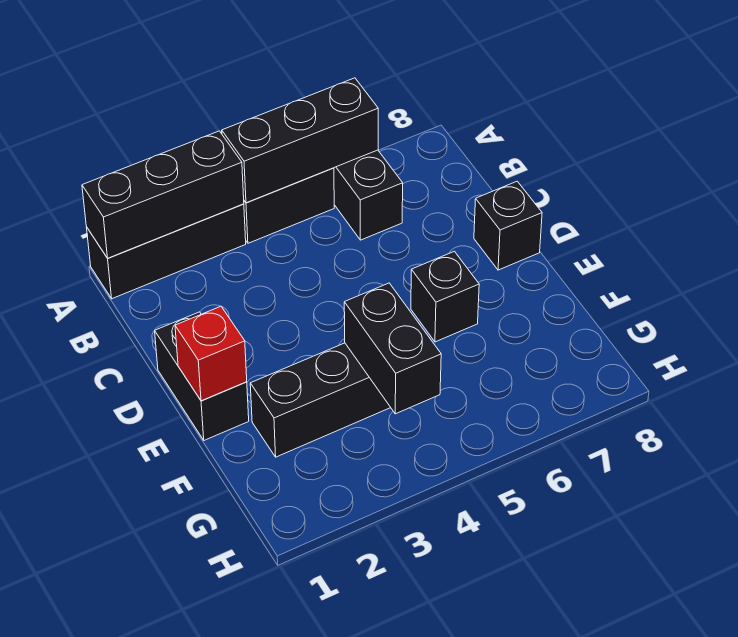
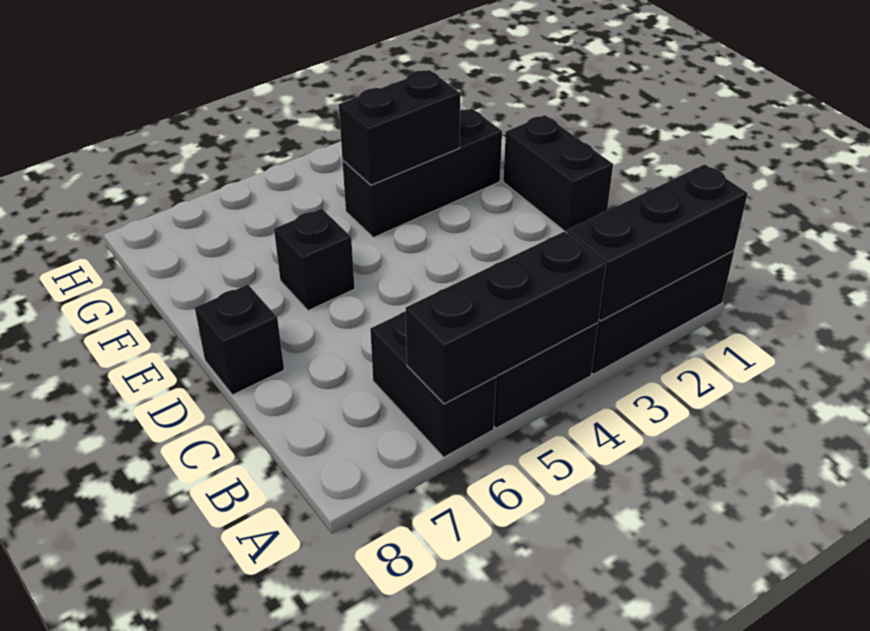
red 1x1 brick [175,306,247,401] -> none
black 1x2 brick [344,283,441,414] -> black 1x2 brick turned to [339,70,460,185]

